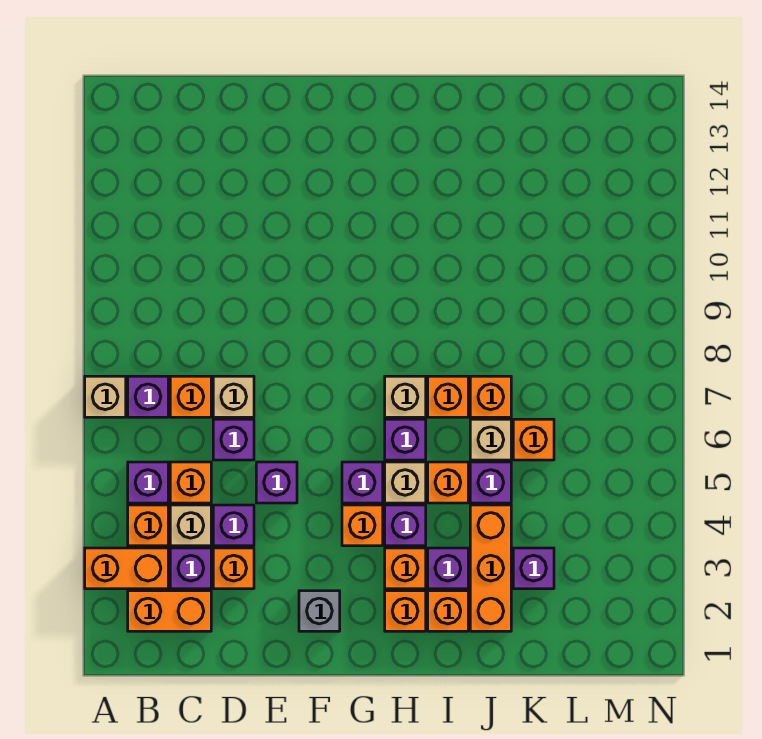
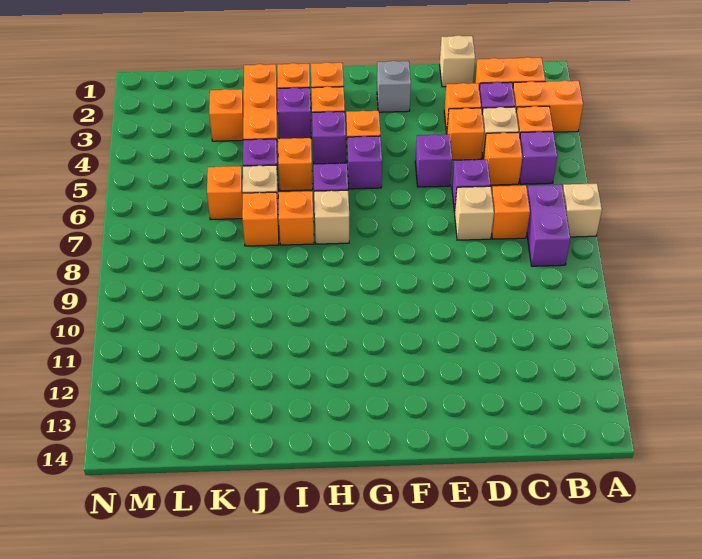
purple 1x1 brick [128,376,168,417] -> purple 1x2 brick [527,184,570,266]
purple 1x1 brick [213,505,254,546] -> orange 1x1 brick [447,108,484,160]
tan 1x1 brick [385,462,426,503] -> tan 1x1 brick moved to [440,35,475,87]
purple 1x1 brick [513,548,554,589] -> orange 1x1 brick [209,89,244,141]

